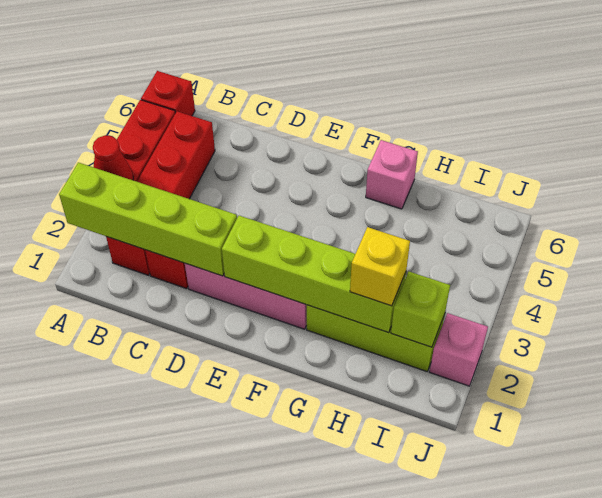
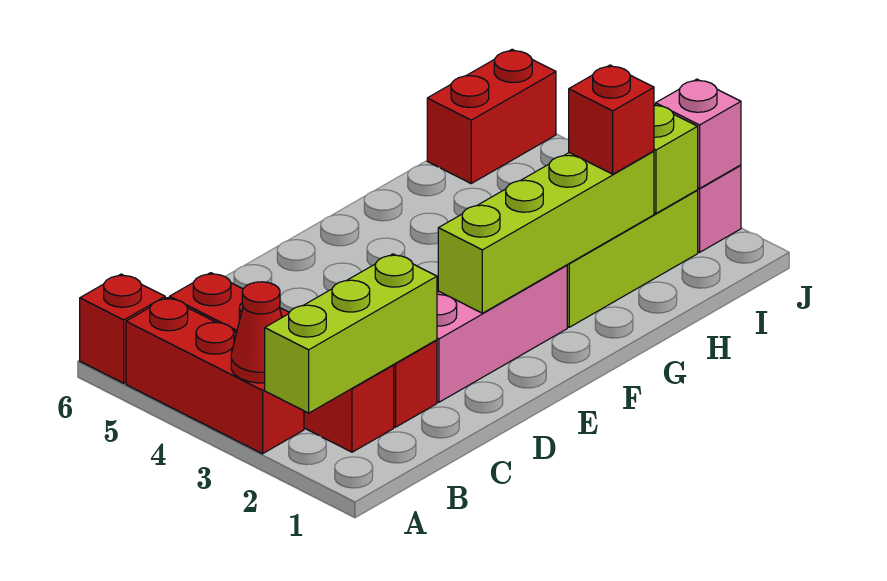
lime 1x4 brick [59,162,237,276] -> lime 1x3 brick [265,254,437,413]
pink 1x1 brick [366,140,418,209] -> pink 1x1 brick moved to [656,79,741,188]
yellow 1x1 brick [350,227,410,306] -> red 1x1 brick [569,65,654,174]
none -> red 1x2 brick [427,49,556,183]

